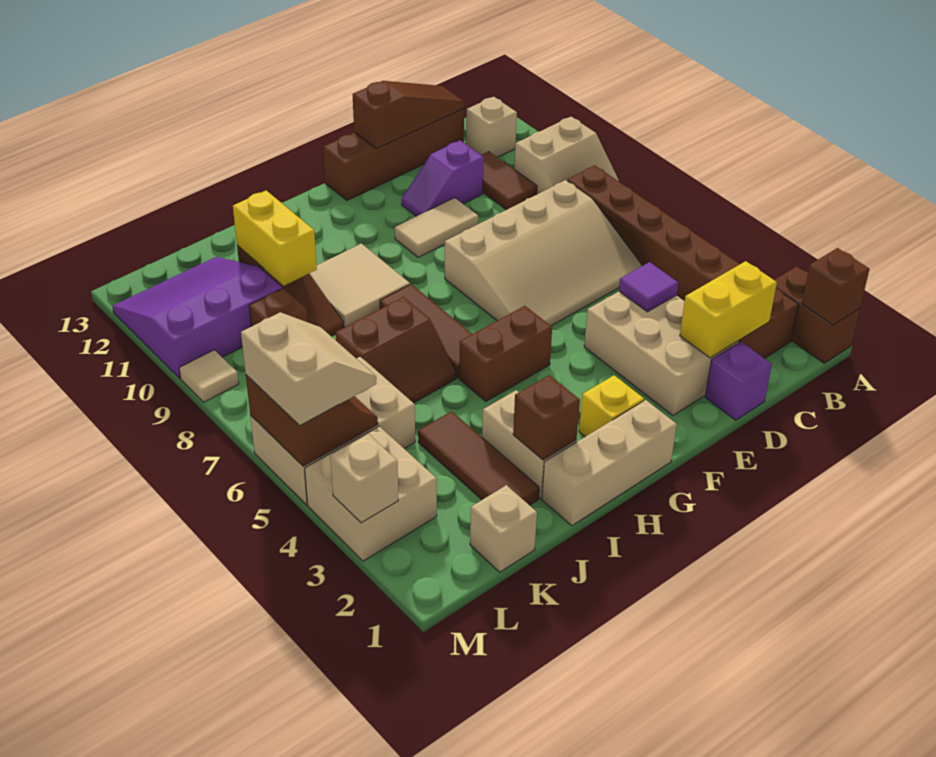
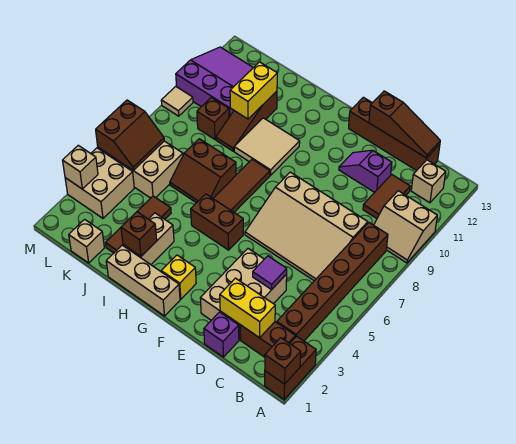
tan 1x2 tile [395,198,478,257] -> none
tan 2x2 slope [241,312,376,426] -> none

